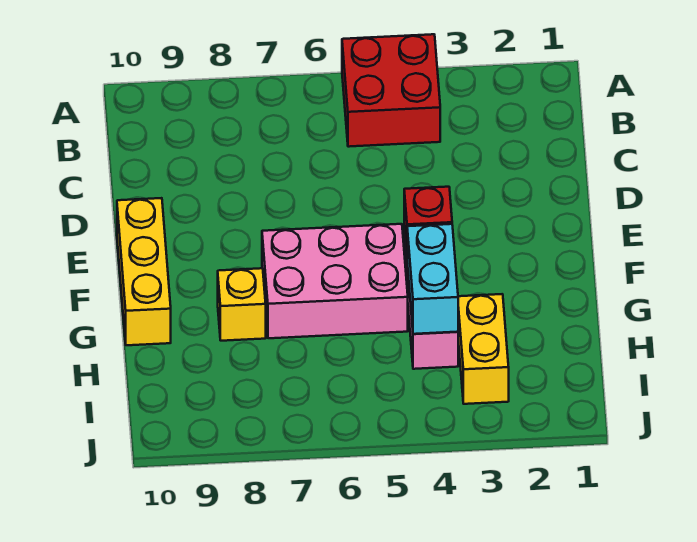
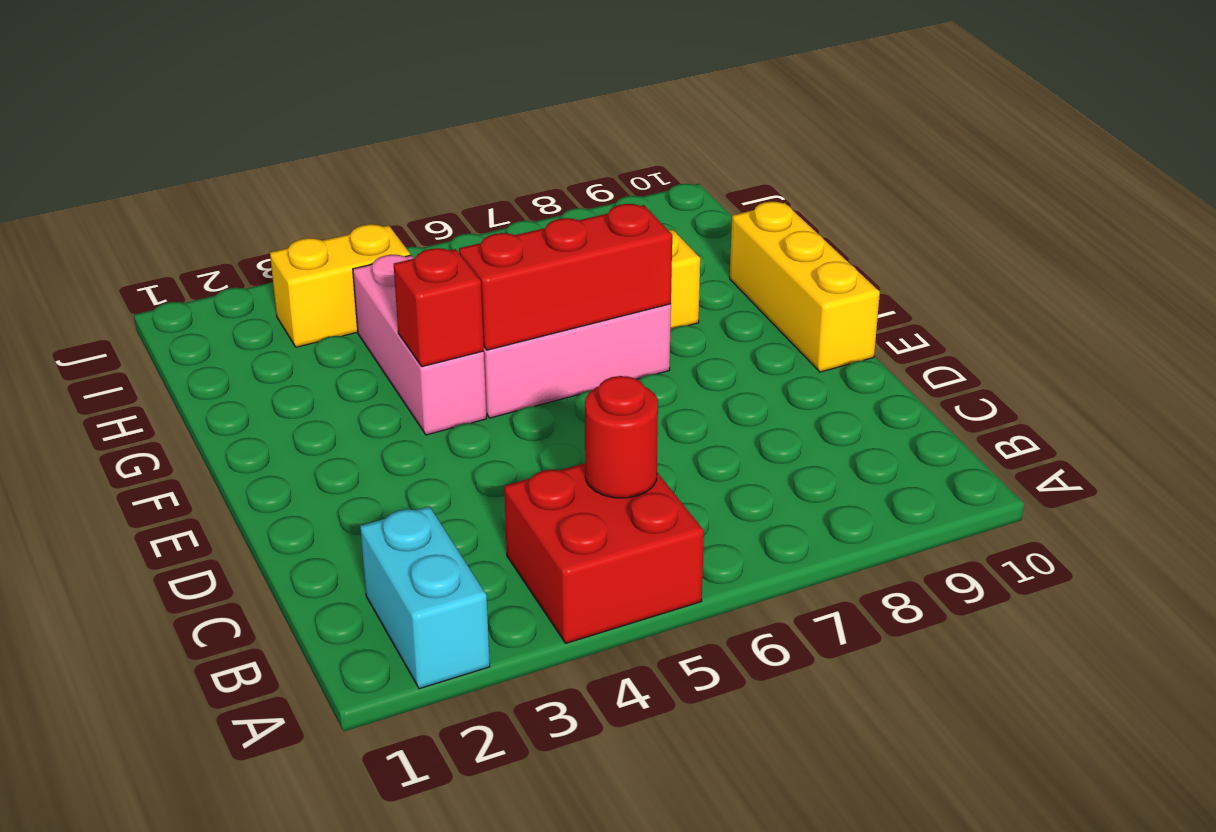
none -> red 1x1 round brick [585,376,658,498]
none -> red 1x3 brick [459,204,672,350]
cyan 1x2 brick [407,224,458,334] -> cyan 1x2 brick moved to [360,506,490,689]
yellow 1x2 brick [458,294,509,404] -> yellow 1x2 brick turned to [270,224,410,347]

